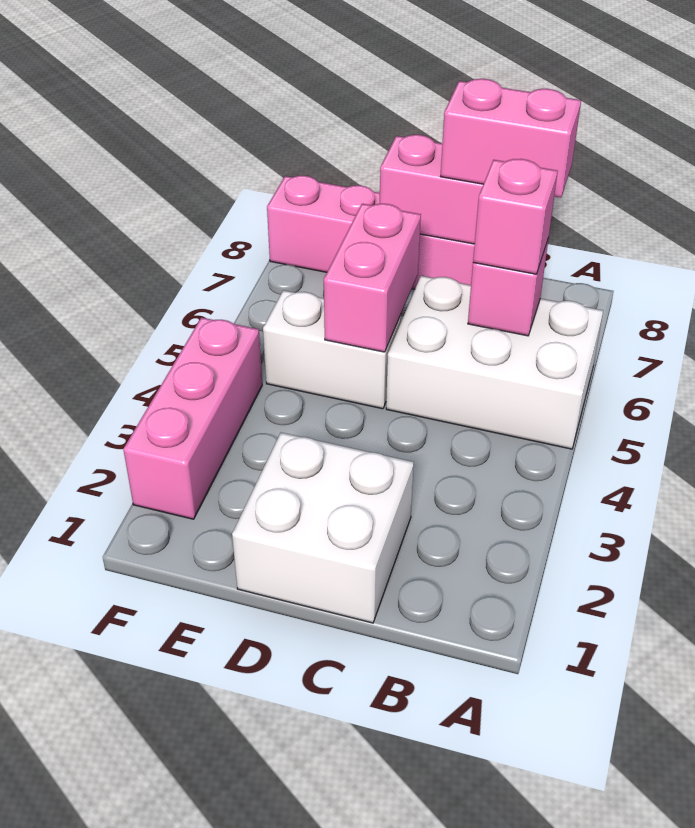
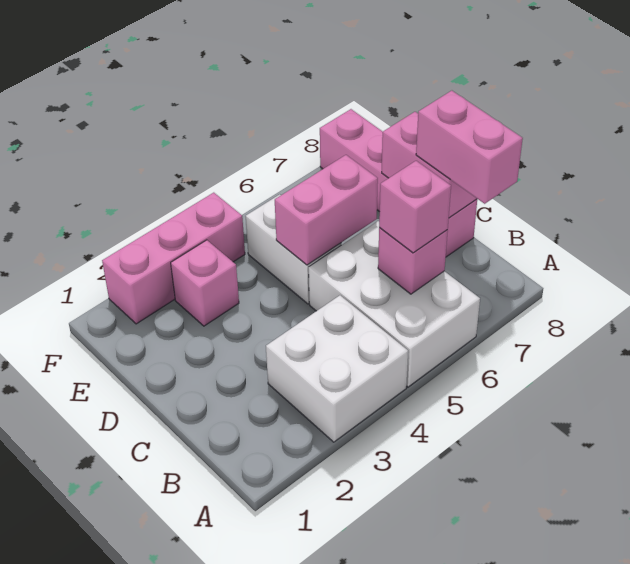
white 2x2 brick [232,433,414,623] -> white 2x2 brick moved to [266,295,408,442]
none -> pink 1x1 brick [171,240,239,326]

